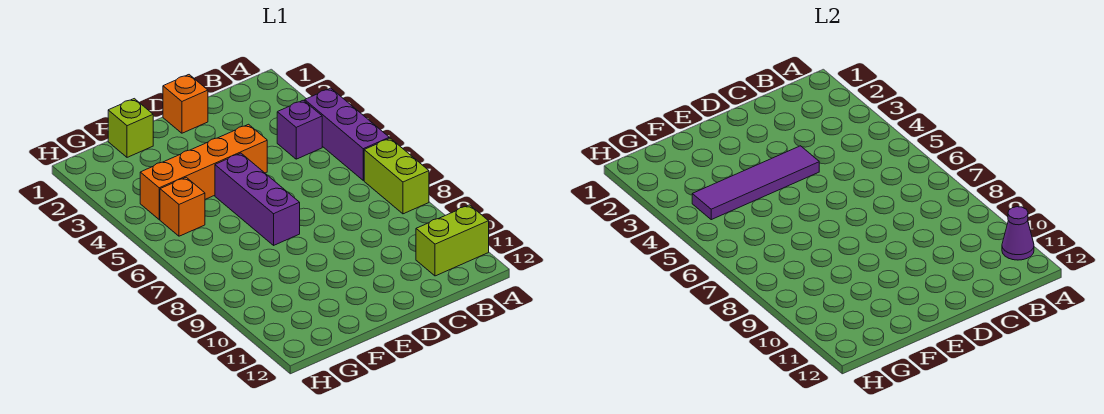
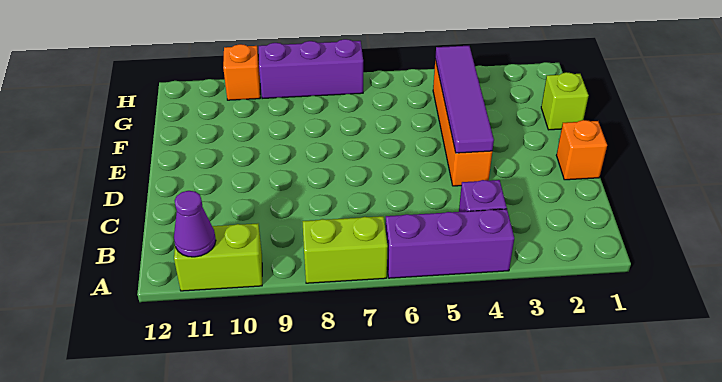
lime 1x2 brick [416,205,489,276] -> lime 1x2 brick turned to [174,224,262,291]
purple 1x3 brick [215,153,300,245] -> purple 1x3 brick moved to [259,39,363,99]
orange 1x1 brick [160,177,205,236] -> orange 1x1 brick moved to [223,44,260,100]

